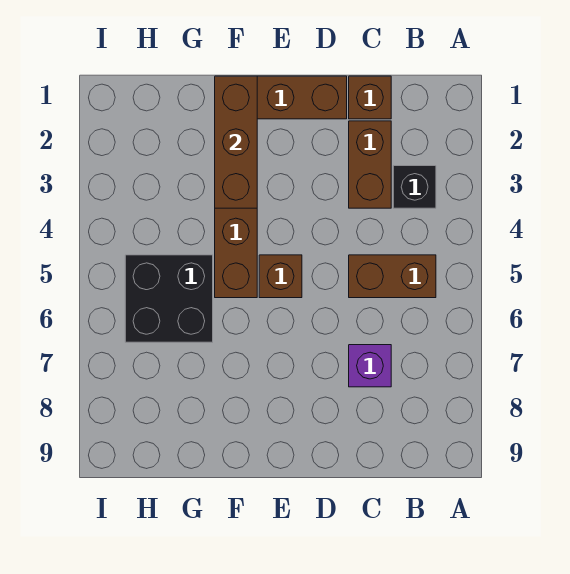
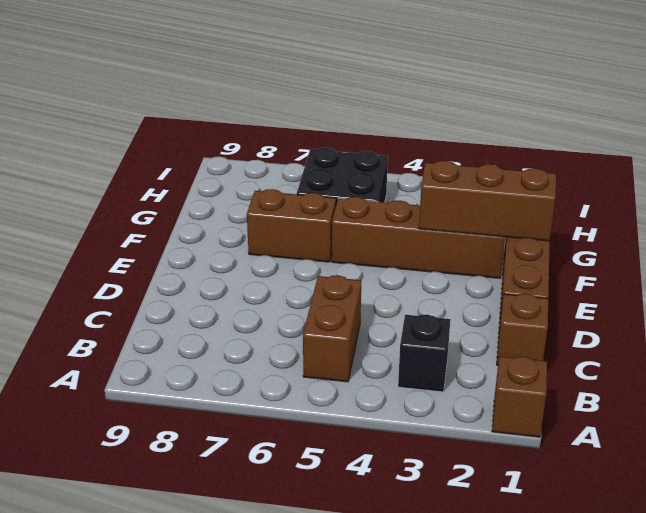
brown 1x2 brick [349,121,391,208] -> brown 1x2 brick moved to [247,189,336,262]
purple 1x1 brick [349,345,391,387] -> none
brown 1x1 brick [259,255,302,298] -> brown 1x1 brick moved to [492,356,547,437]

